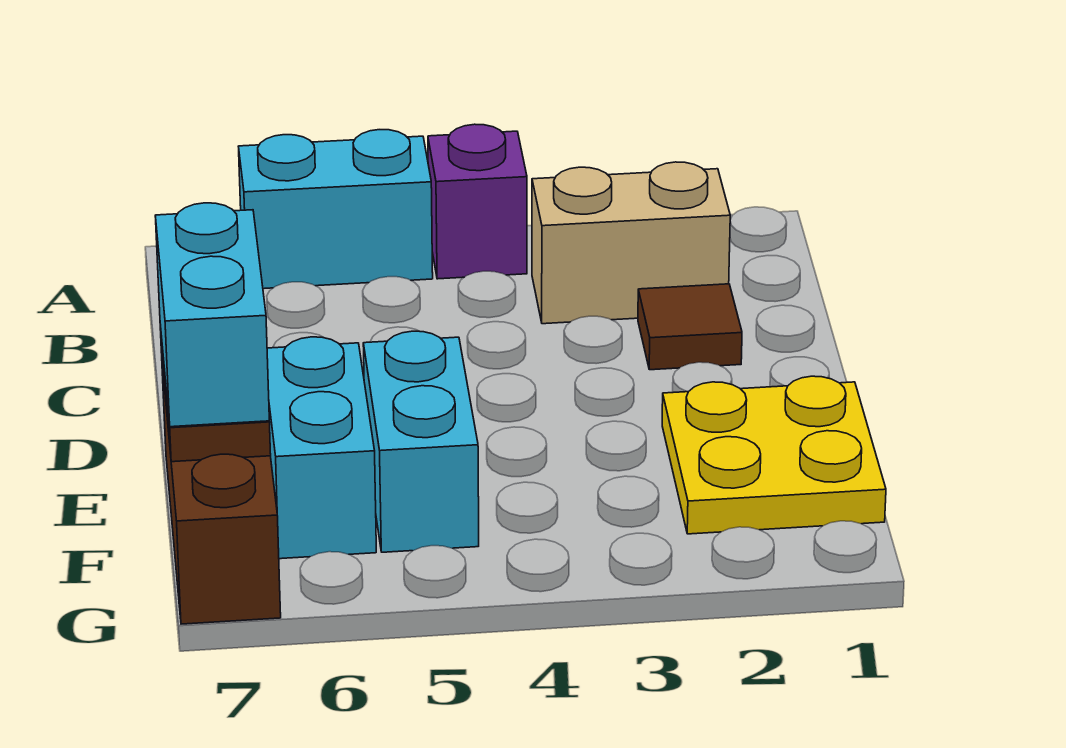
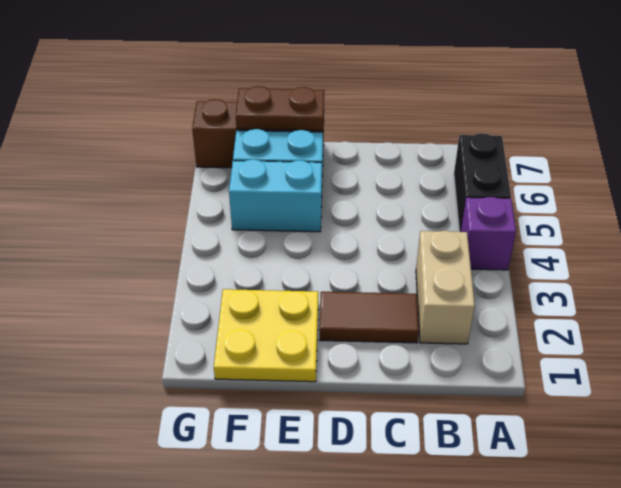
cyan 1x2 brick [238,130,433,289] -> black 1x2 brick [454,133,511,232]
brown 1x1 tile [638,284,742,370] -> brown 1x2 tile [320,292,419,343]
cyan 1x2 brick [155,203,269,427] -> none

